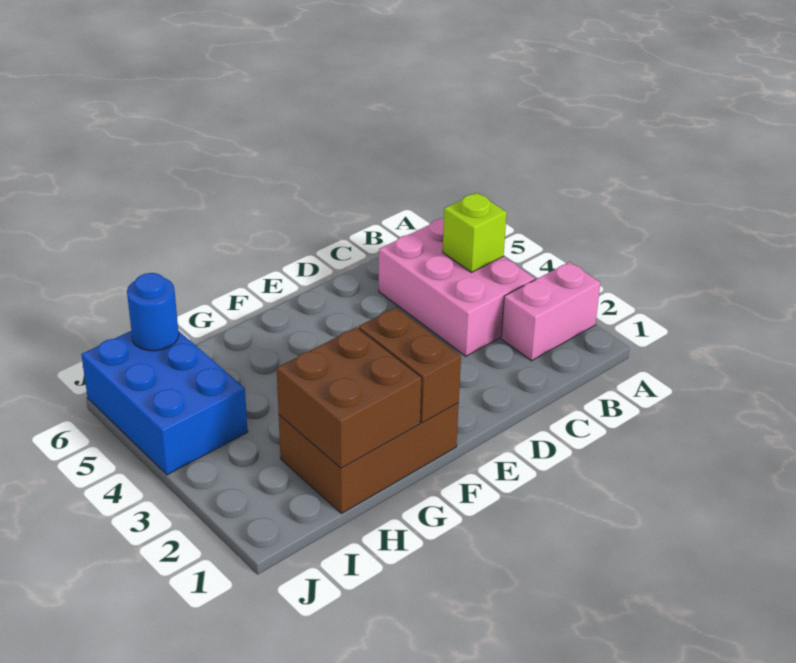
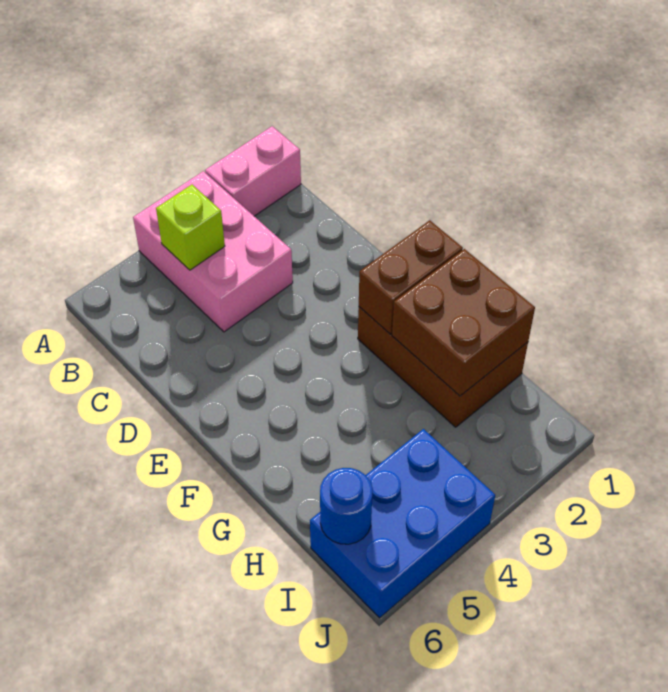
pink 1x2 brick [501,262,600,361] -> pink 1x2 brick turned to [205,126,301,216]
pink 2x3 brick [379,218,535,356] -> pink 2x3 brick turned to [133,171,293,332]

